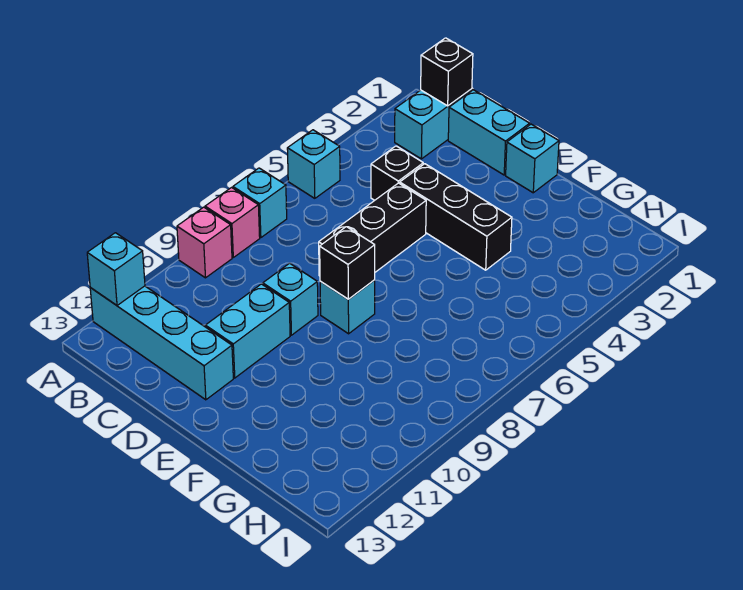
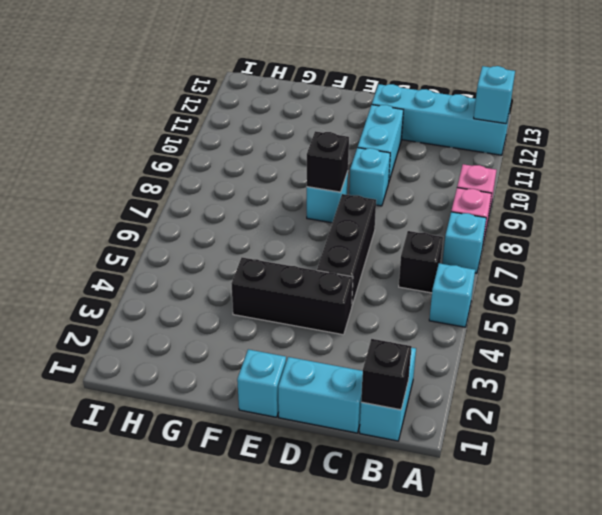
black 1x1 brick [371,146,423,200] -> black 1x1 brick moved to [399,231,443,293]

